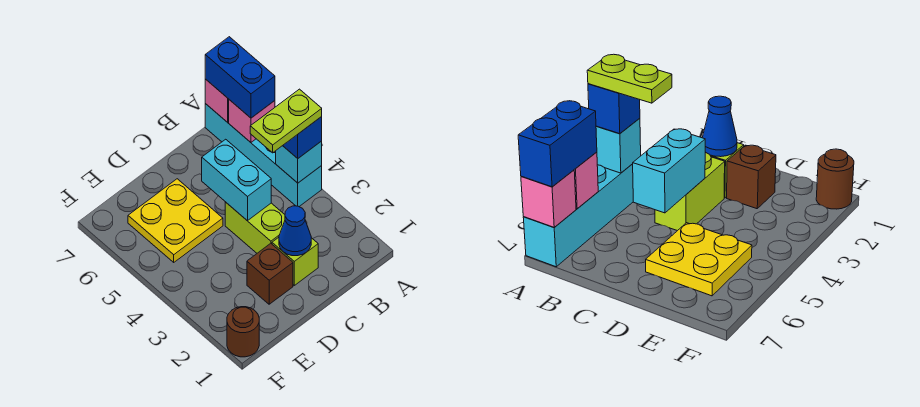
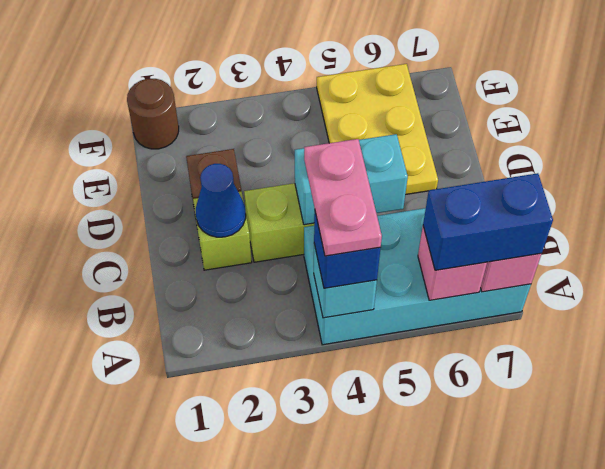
cyan 1x4 brick [205,104,322,206] -> cyan 2x4 brick [304,208,531,345]
lime 1x2 plate [250,89,322,153] -> pink 1x2 plate [304,139,382,256]
yellow 2x2 plate [128,179,223,262] -> yellow 2x3 plate [317,64,438,195]

